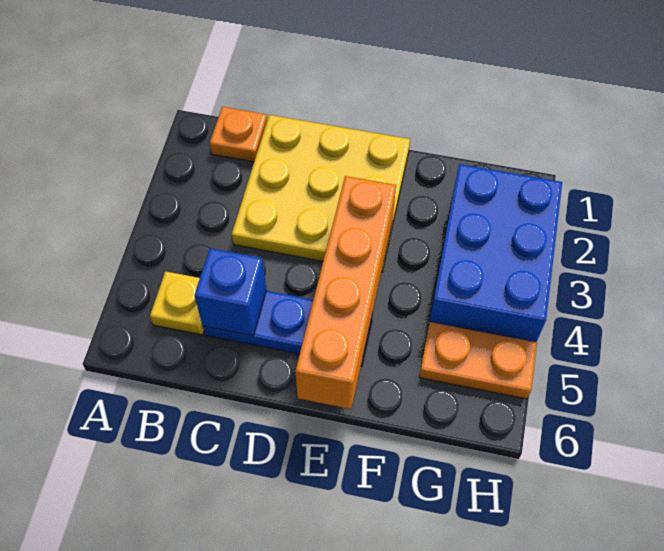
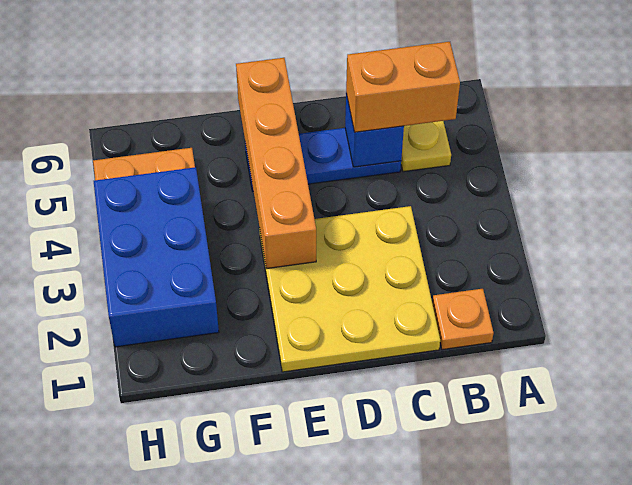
none -> orange 1x2 brick [346,42,460,132]

